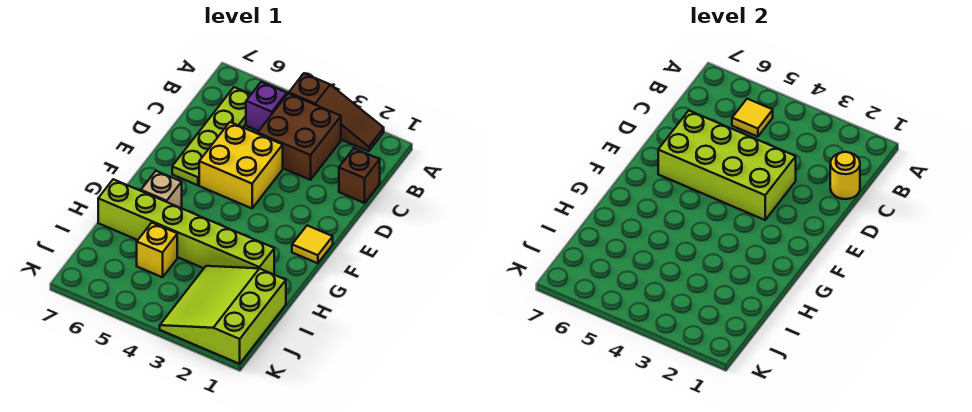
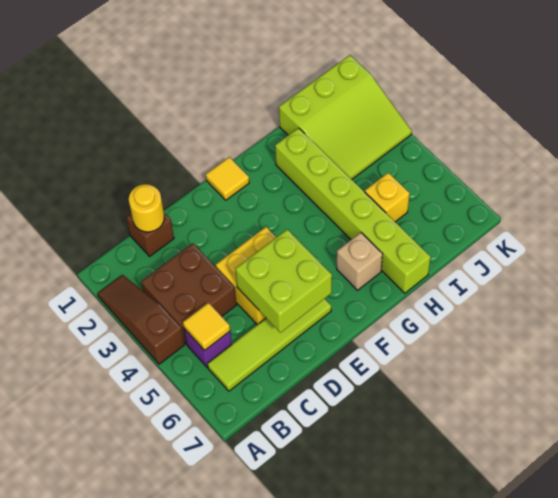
lime 1x4 plate [172,87,251,185] -> lime 1x4 tile [207,299,331,391]
lime 2x4 brick [658,111,796,220] -> lime 2x2 brick [235,229,332,333]

